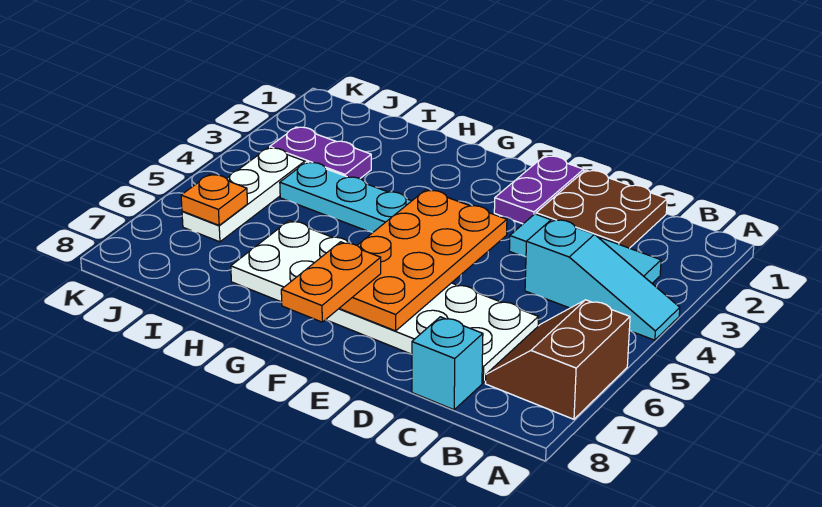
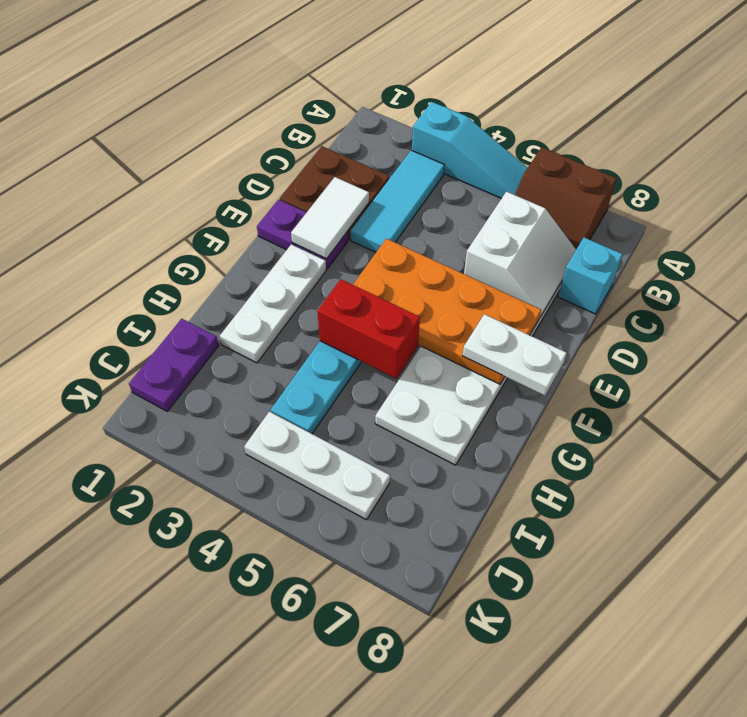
cyan 1x3 slope [525,219,680,340] -> cyan 1x3 slope turned to [412,102,527,198]
none -> white 2x2 slope [464,192,576,317]
none -> white 1x2 tile [291,177,369,259]
none -> white 1x3 plate [220,244,326,363]
orange 1x2 plate [281,242,381,322] -> white 1x2 plate [462,314,567,396]
none -> red 1x2 brick [317,279,420,379]
purple 1x2 plate [270,127,371,179] -> purple 1x2 plate moved to [129,319,219,411]
orange 1x1 plate [181,174,247,225] -> none

